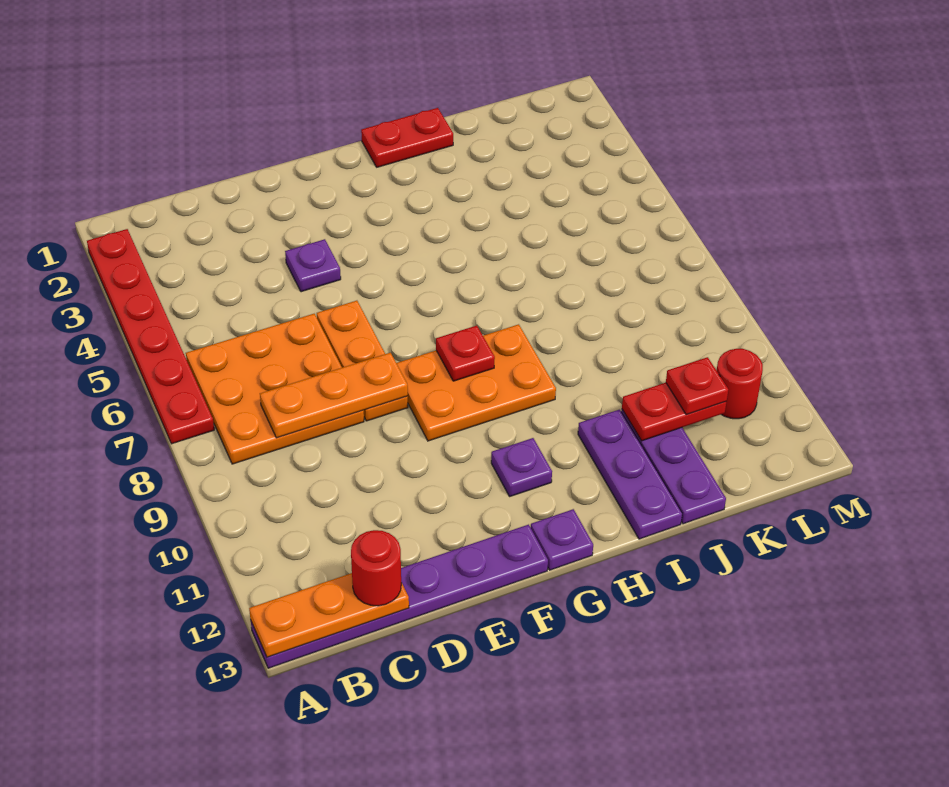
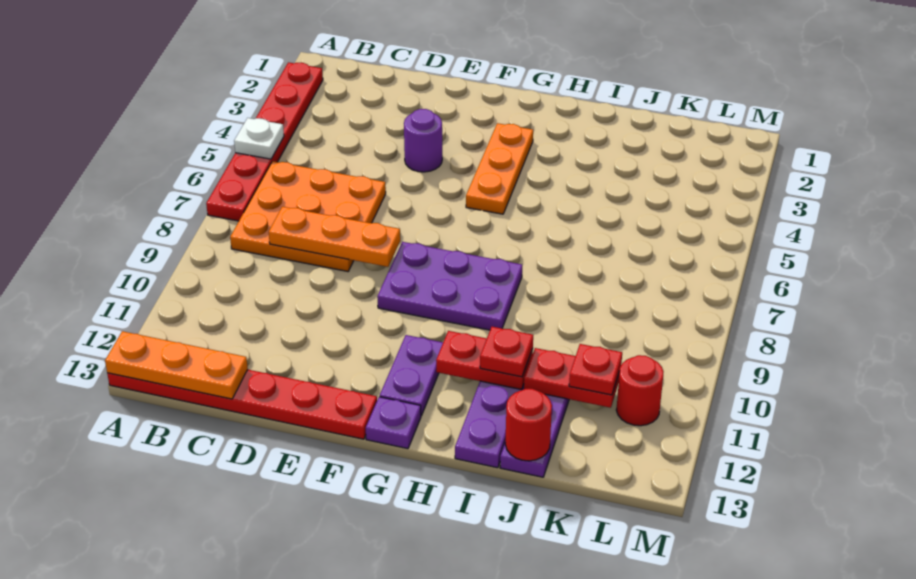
none -> white 1x1 plate [234,118,284,159]
purple 1x6 plate [251,525,548,668] -> red 1x6 plate [107,370,377,439]
red 1x1 round brick [351,530,401,606] -> red 1x1 round brick moved to [505,389,552,461]
purple 1x1 plate [285,239,341,292] -> purple 1x1 round brick [404,109,442,172]
orange 1x3 plate [317,301,408,421] -> orange 1x3 plate moved to [466,123,533,214]
orange 2x3 plate [397,324,556,441] -> purple 2x3 plate [377,242,522,330]
red 1x1 plate [436,326,495,381] -> red 1x1 plate moved to [480,327,533,377]
purple 1x1 plate [491,438,552,496] -> purple 1x2 plate [380,335,443,416]
red 1x2 plate [361,108,453,167] -> red 1x2 plate moved to [436,331,533,389]

